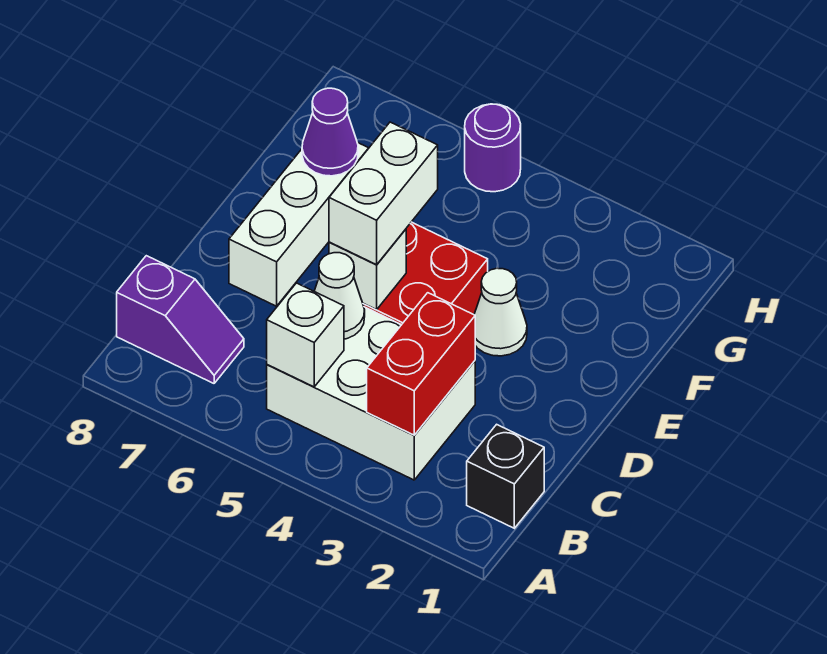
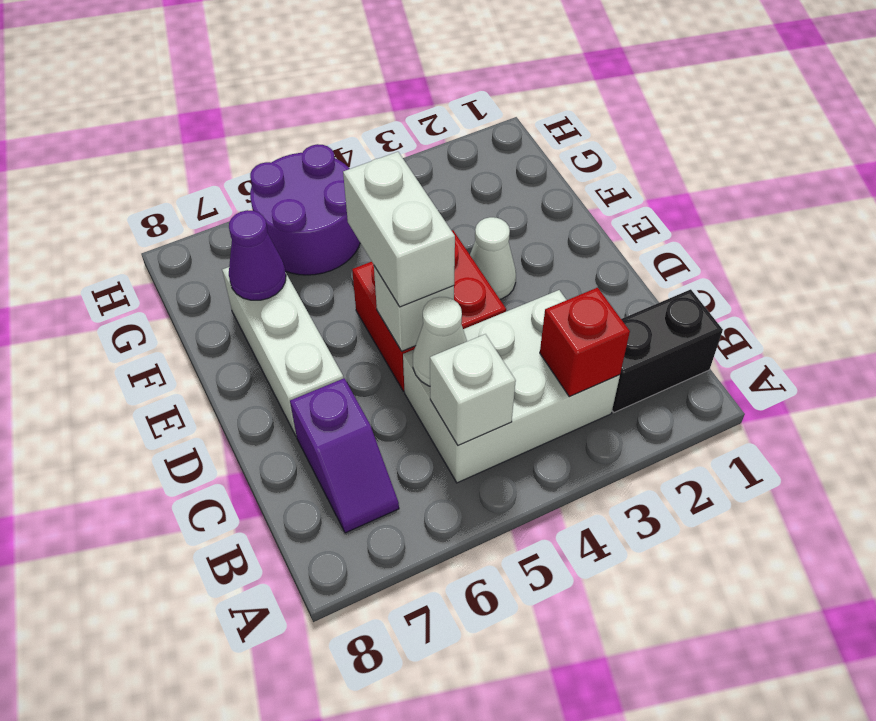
black 1x1 brick [467,424,544,528] -> black 1x2 brick [612,289,723,412]
red 1x2 brick [367,293,475,435] -> red 1x1 brick [540,288,630,397]
purple 1x2 slope [117,256,244,383] -> purple 1x2 slope turned to [290,378,399,533]
purple 1x1 round brick [465,104,521,192] -> purple 2x2 round brick [250,144,360,275]

